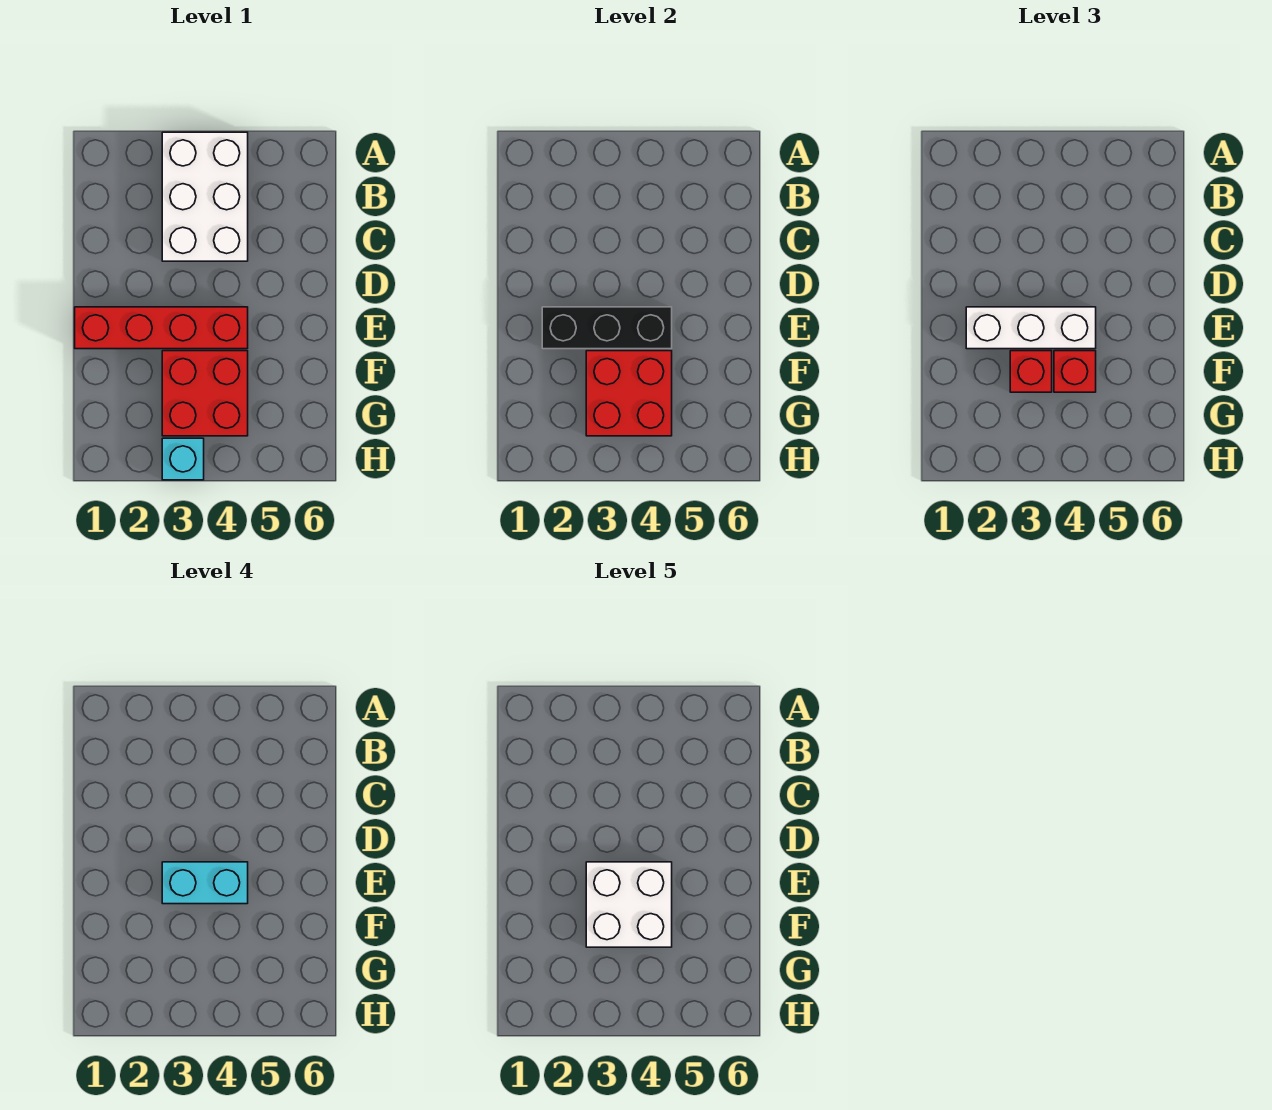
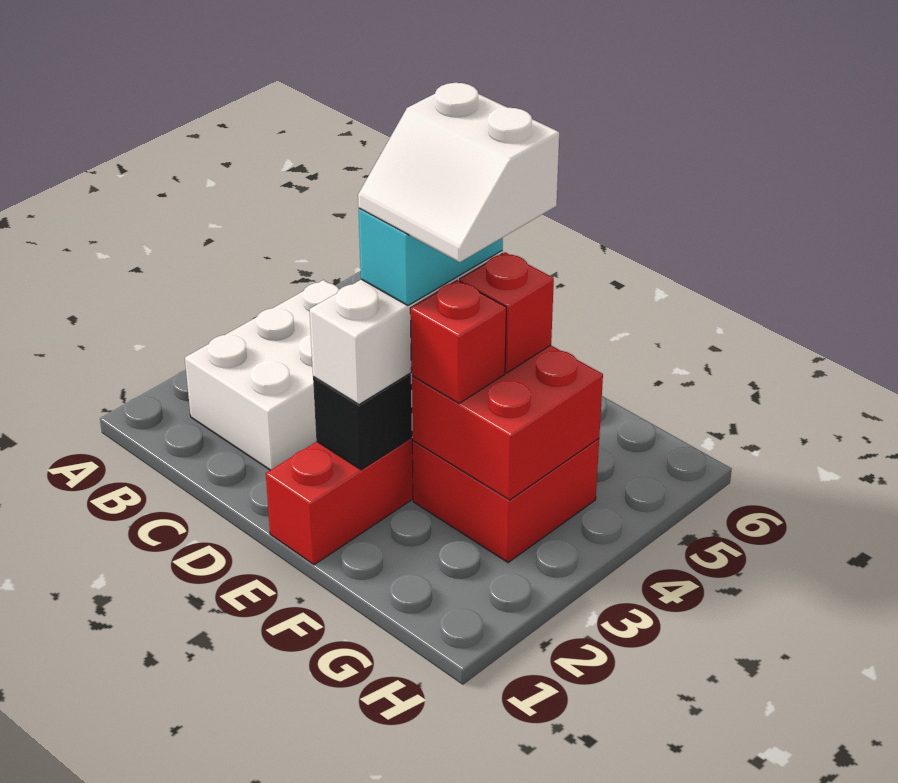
white 2x3 brick [162,132,248,261] -> white 2x3 brick turned to [185,280,339,470]
white 2x2 brick [586,862,672,947] -> white 2x2 slope [358,83,559,262]
cyan 1x1 brick [162,438,204,480] -> none

